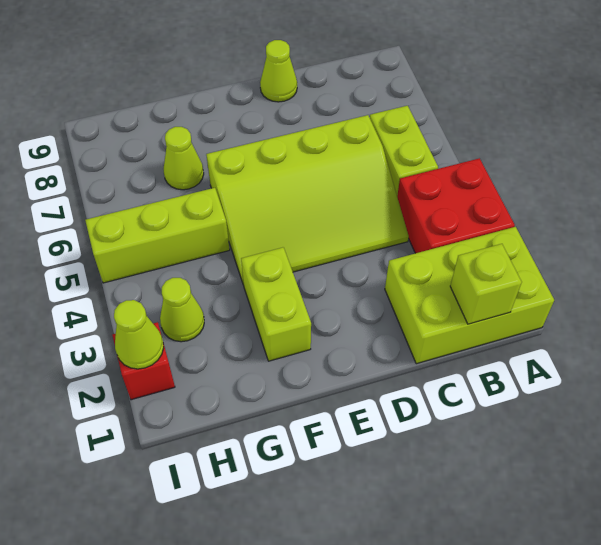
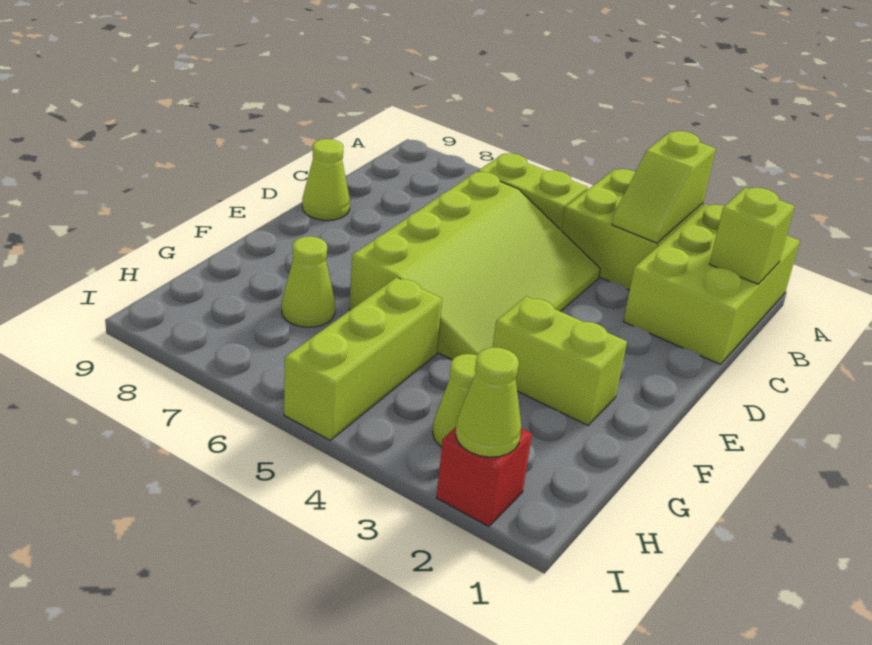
red 2x2 brick [397,158,515,253] -> lime 2x2 brick [562,169,703,290]
none -> lime 1x2 slope [612,131,716,243]

